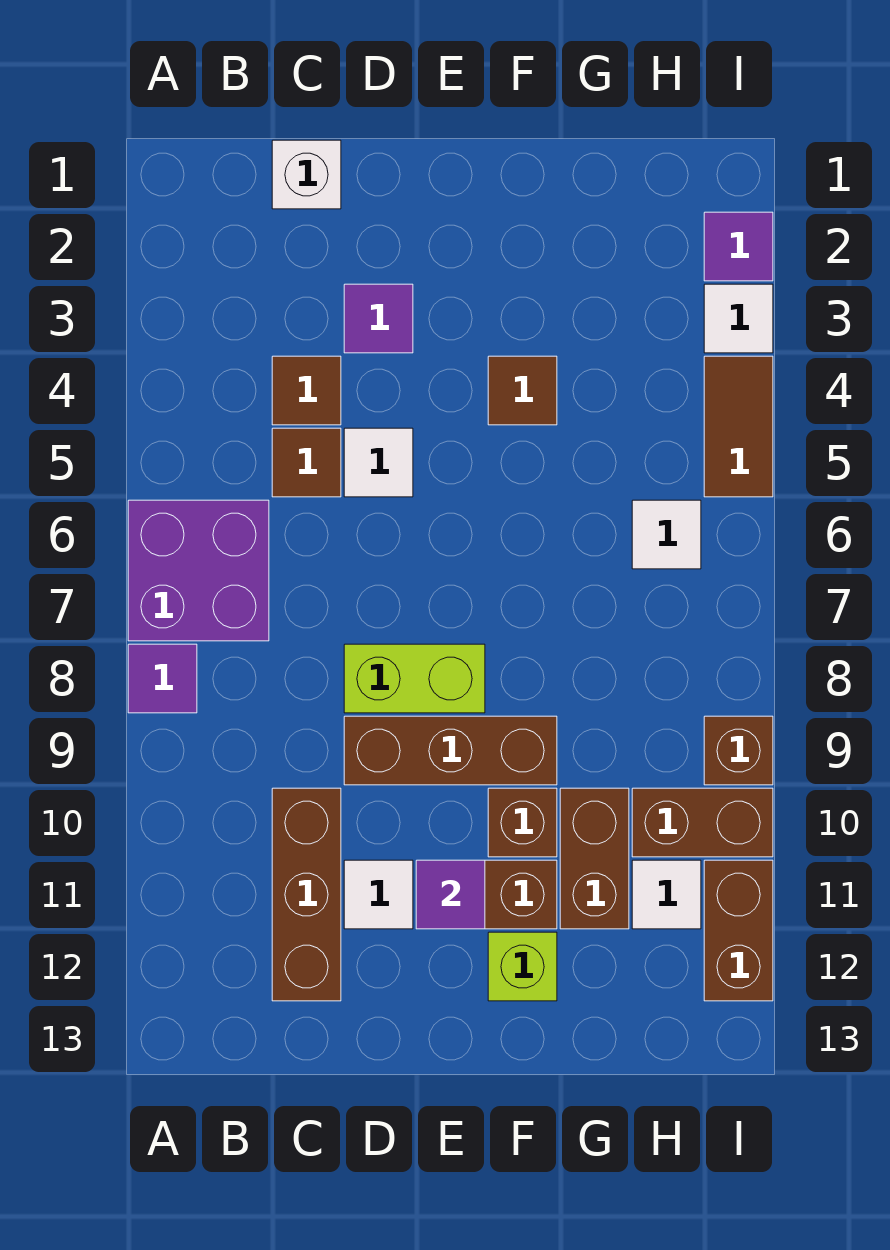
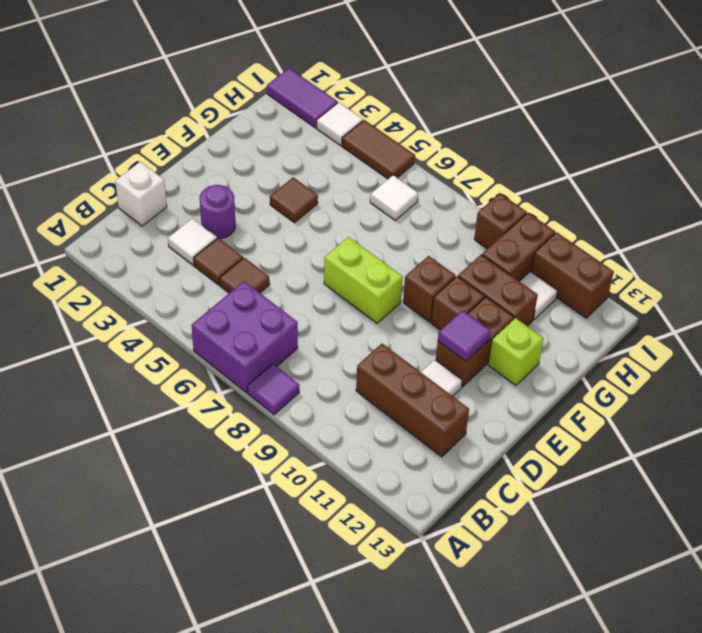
purple 1x1 tile [344,284,413,353] -> purple 1x1 round brick [200,185,235,239]
white 1x1 tile [344,428,413,497] -> white 1x1 tile moved to [168,218,217,265]
lime 1x2 brick [344,644,485,713] -> lime 1x2 brick turned to [324,237,403,323]
brown 1x3 brick [344,716,557,785] -> brown 1x1 brick [403,256,456,322]
purple 1x1 tile [704,212,773,281] -> purple 1x2 tile [267,68,338,128]

